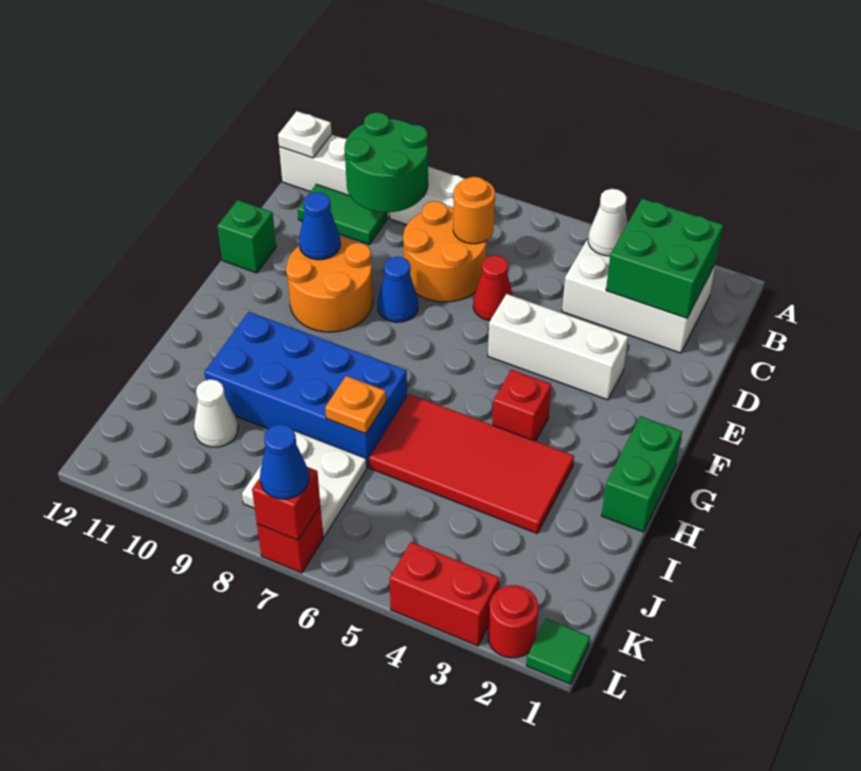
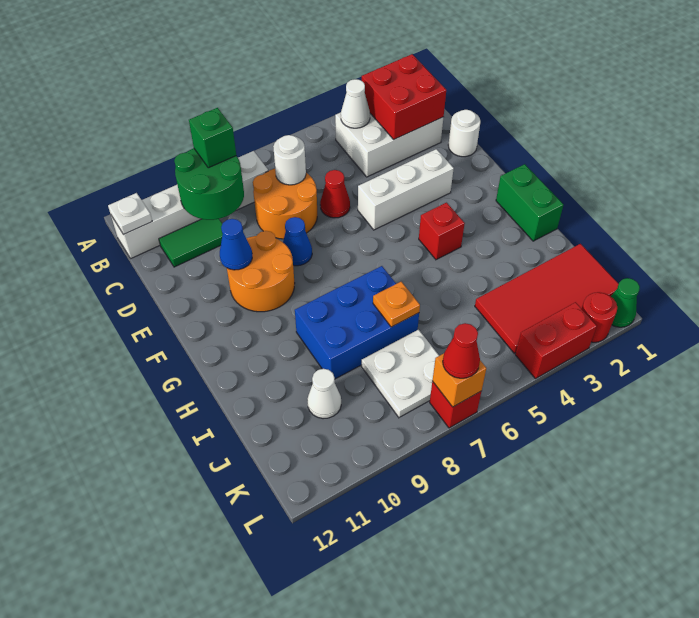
green 2x2 brick [606,199,723,318] -> red 2x2 brick [362,54,446,139]
orange 1x1 round brick [453,177,495,244] -> white 1x1 round brick [273,135,306,185]
none -> white 1x1 round brick [448,110,481,157]
green 1x1 brick [217,200,276,273] -> green 1x1 brick moved to [189,108,236,168]
red 2x4 tile [369,394,574,533] -> red 2x4 tile moved to [475,244,619,353]
blue 2x4 brick [204,312,407,467] -> blue 2x3 brick [295,266,419,379]
green 1x1 tile [526,619,590,684] -> green 1x1 cone [611,278,640,327]
red 1x1 brick [252,467,320,540] -> orange 1x1 brick [432,354,486,407]
blue 1x1 cone [260,424,309,499] -> red 1x1 cone [443,323,480,378]

